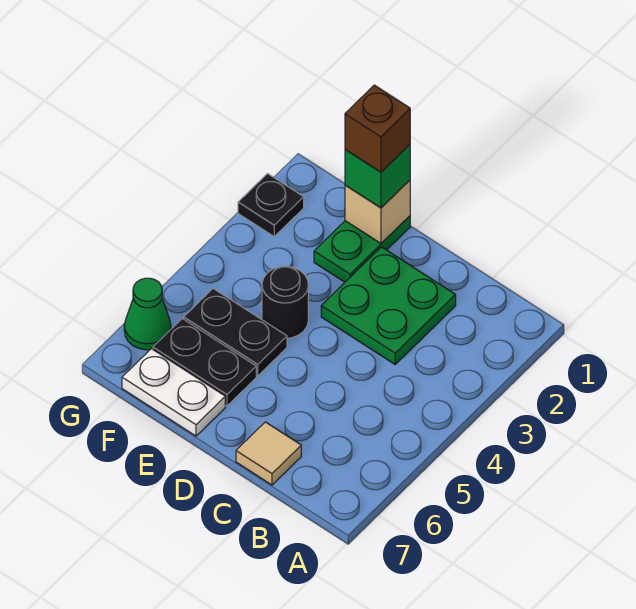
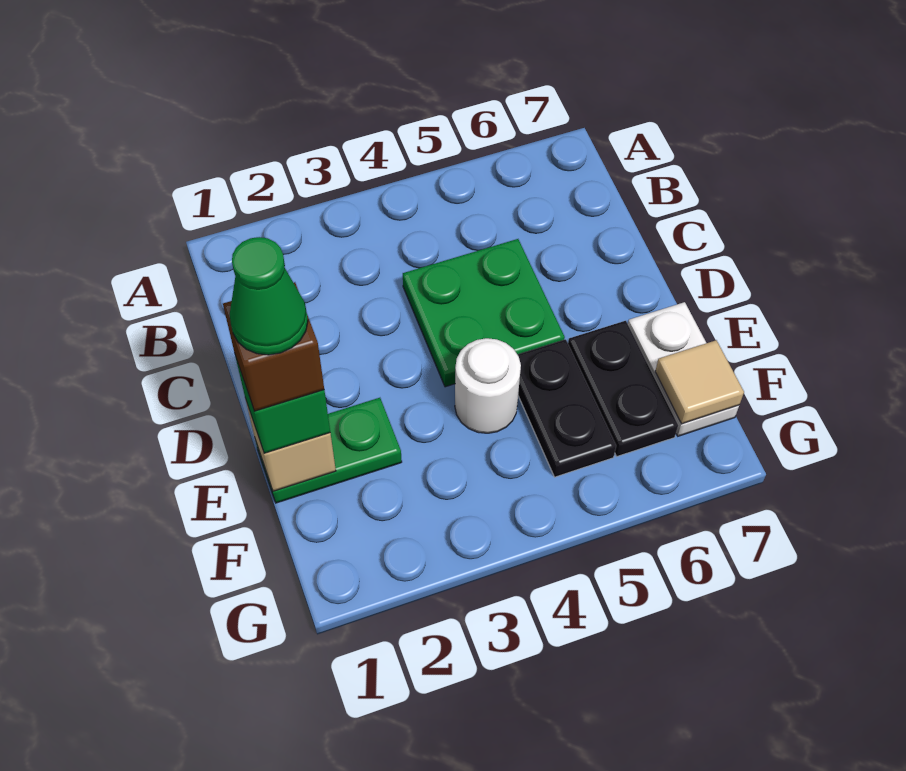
green 2x2 plate [321,247,456,364] -> green 2x2 plate moved to [403,239,565,387]
tan 1x1 tile [236,422,301,485] -> tan 1x1 tile moved to [655,340,744,424]
black 1x1 round brick [262,266,308,338] -> white 1x1 round brick [455,338,521,433]
black 1x1 plate [238,174,304,236] -> none
green 1x1 cone [124,278,171,350] -> green 1x1 cone moved to [230,237,308,355]

